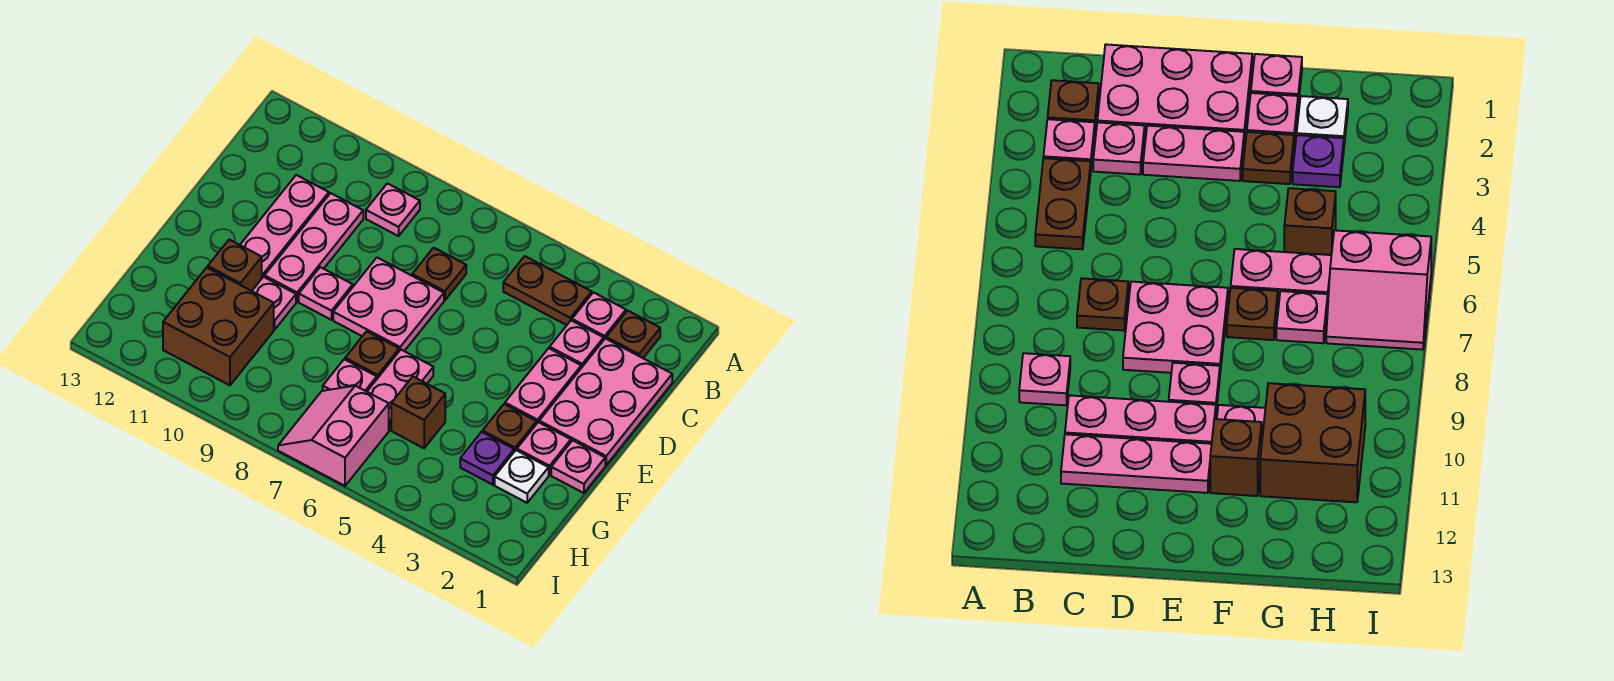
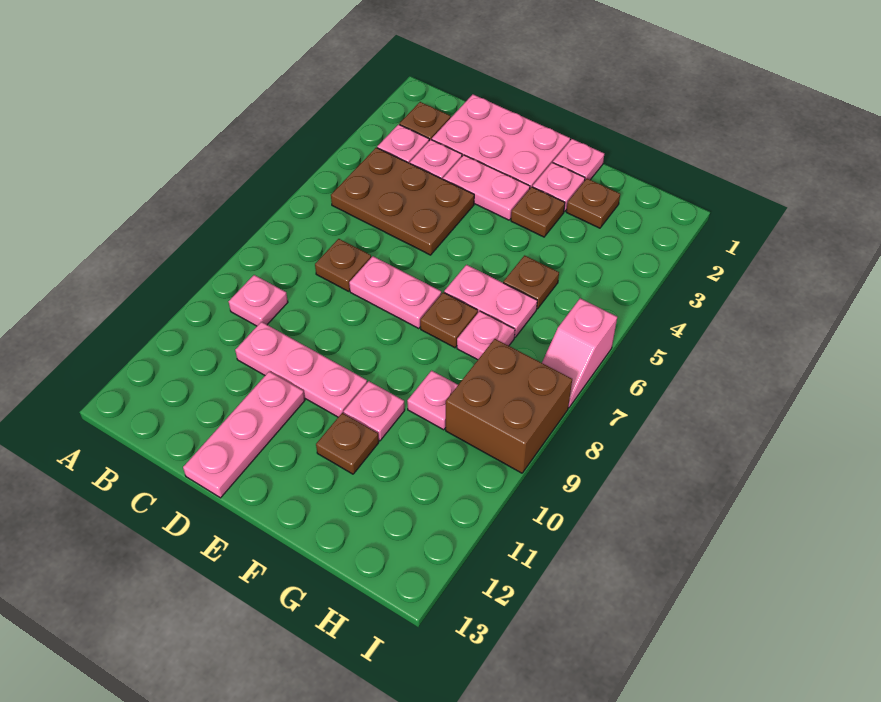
brown 1x2 plate [503,256,592,325] -> brown 2x3 plate [331,148,474,255]
pink 1x3 plate [240,175,329,278] -> pink 1x3 plate turned to [183,372,305,498]
pink 2x2 plate [333,258,444,351] -> pink 1x2 plate [349,256,441,329]
pink 1x1 plate [299,267,353,320] -> pink 1x1 plate moved to [407,371,458,430]
brown 1x1 brick [208,240,262,291] -> brown 1x1 plate [316,413,379,474]
white 1x1 plate [495,450,549,503] -> brown 1x1 plate [566,179,620,228]
purple 1x1 plate [460,432,514,485] -> none
brown 1x1 brick [391,377,445,448] -> brown 1x1 plate [503,255,559,309]
brown 2x2 brick [163,268,274,385] -> brown 2x2 brick moved to [446,339,572,473]
pink 2x2 slope [278,386,389,486] -> pink 1x2 slope [542,298,617,408]

